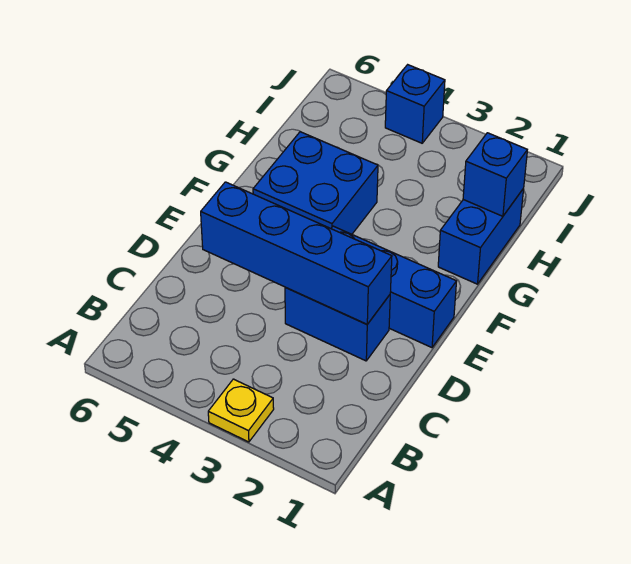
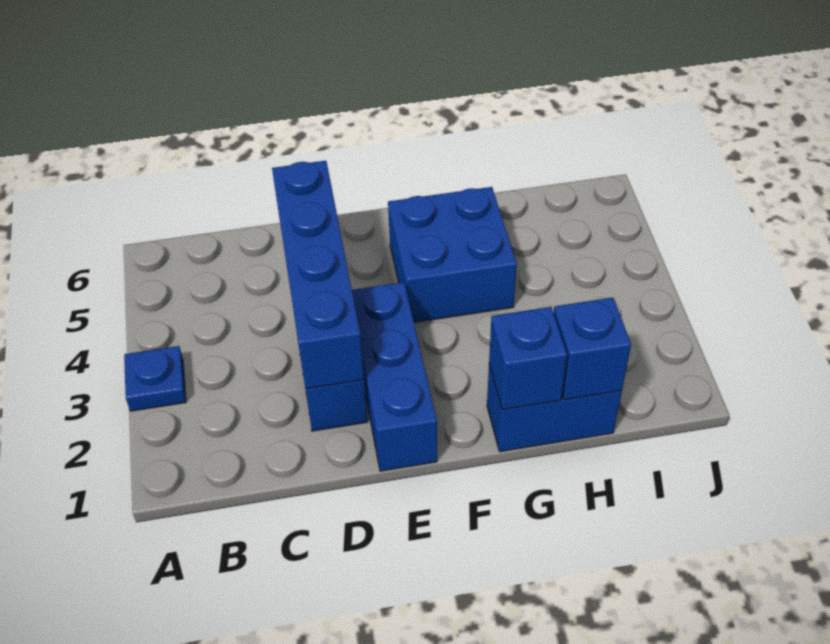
yellow 1x1 plate [208,379,274,442] -> blue 1x1 plate [124,346,186,411]
blue 1x1 brick [385,65,445,143] -> blue 1x1 brick moved to [489,307,567,410]

